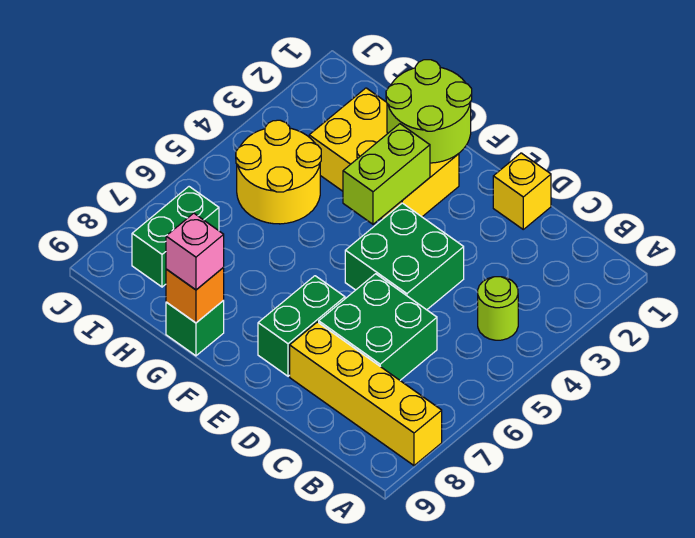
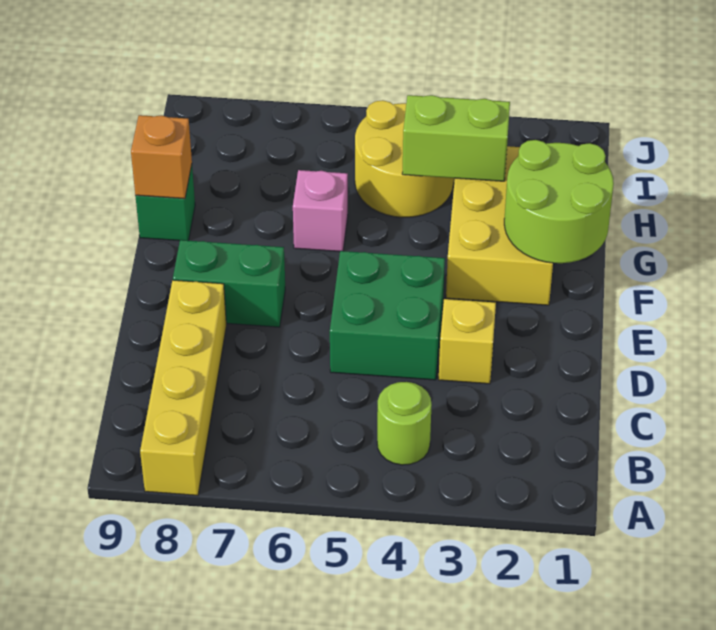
green 2x2 brick [319,274,437,380] -> none
yellow 1x1 brick [493,153,551,229] -> yellow 1x1 brick moved to [439,299,496,384]
lime 1x2 brick [343,124,430,224] -> lime 1x2 brick moved to [402,95,510,181]
pink 1x1 brick [166,213,224,290] -> pink 1x1 brick moved to [293,170,348,252]
green 1x2 brick [132,187,219,287] -> none

